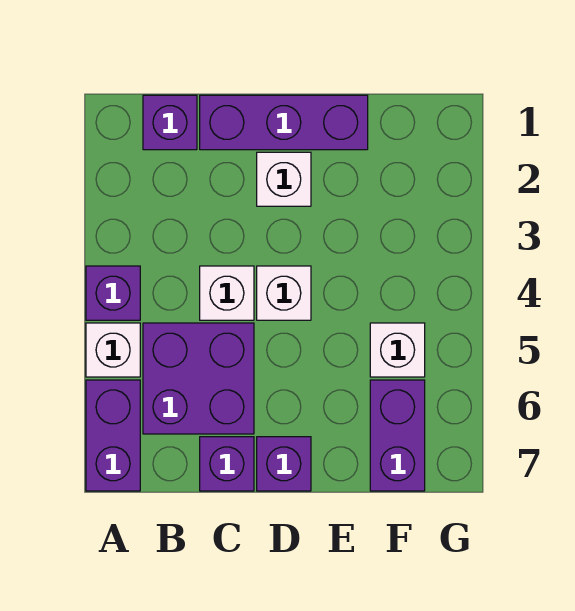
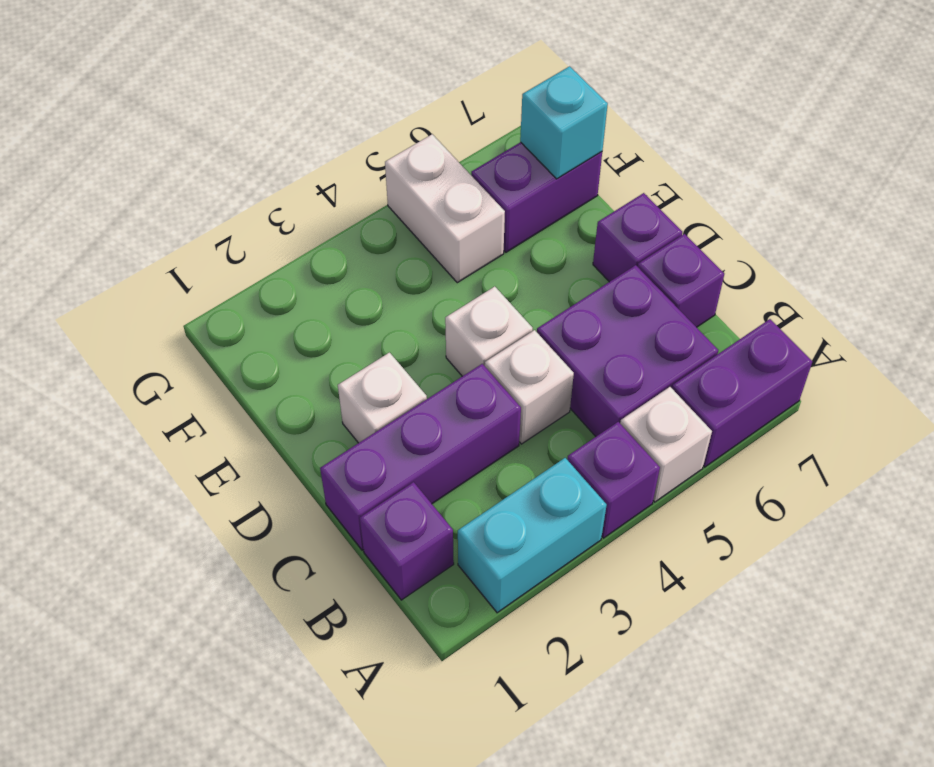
none -> cyan 1x2 brick [458,458,607,613]
purple 1x3 brick [200,95,368,150] -> purple 1x3 brick turned to [320,364,521,550]
white 1x1 brick [370,323,425,377] -> white 1x2 brick [385,134,505,283]
none -> cyan 1x1 brick [520,66,608,179]

